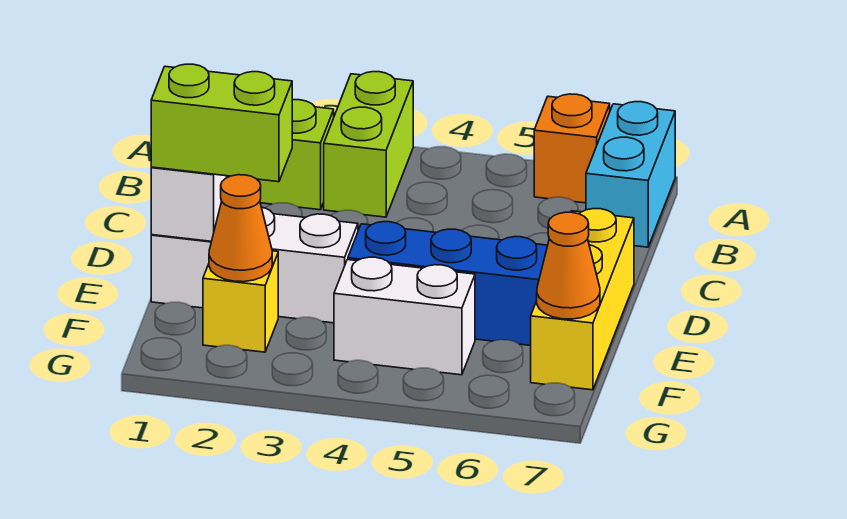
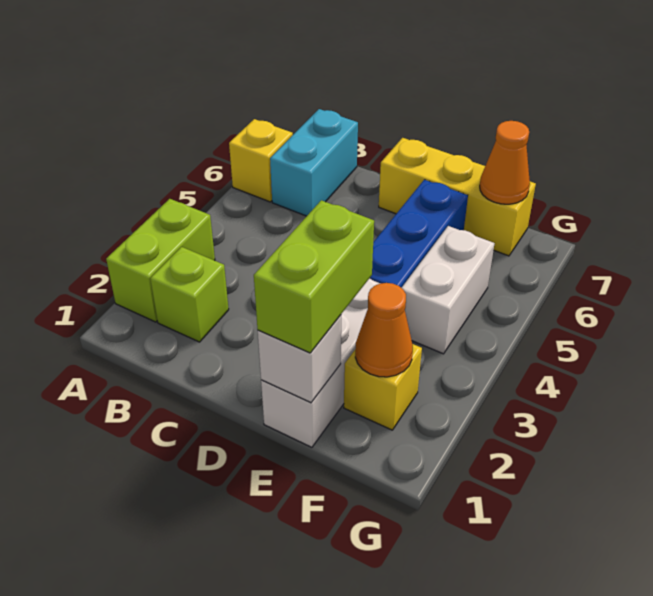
lime 1x2 brick [324,72,413,217] -> lime 1x2 brick turned to [106,199,215,322]
orange 1x1 brick [534,94,610,203] -> yellow 1x1 brick [229,119,293,202]
cyan 1x2 brick [586,102,675,247] -> cyan 1x2 brick turned to [270,109,358,216]

